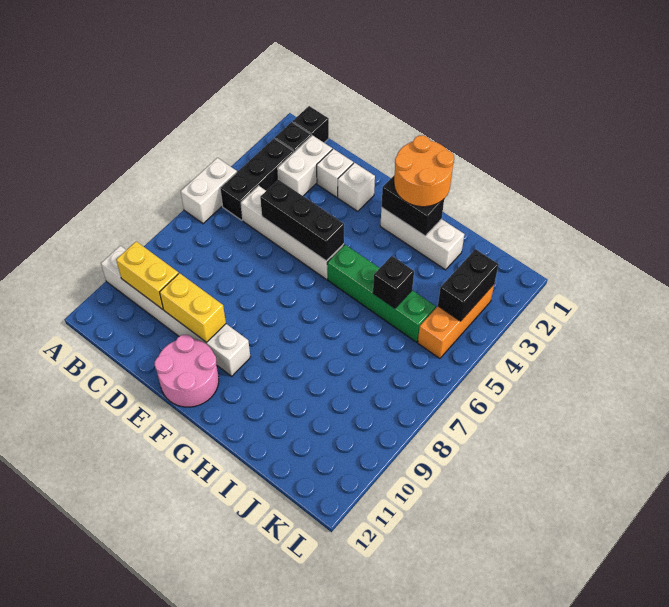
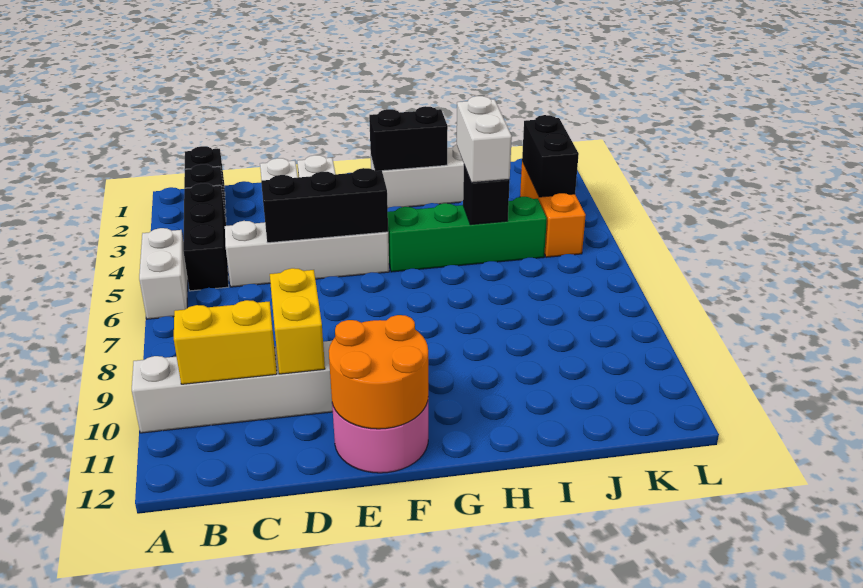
white 1x2 brick [278,135,332,196] -> white 1x2 brick moved to [457,96,512,183]
yellow 1x2 brick [160,273,226,343] -> yellow 1x2 brick turned to [270,268,325,374]
orange 2x2 round brick [394,135,454,207] -> orange 2x2 round brick moved to [329,315,428,429]

